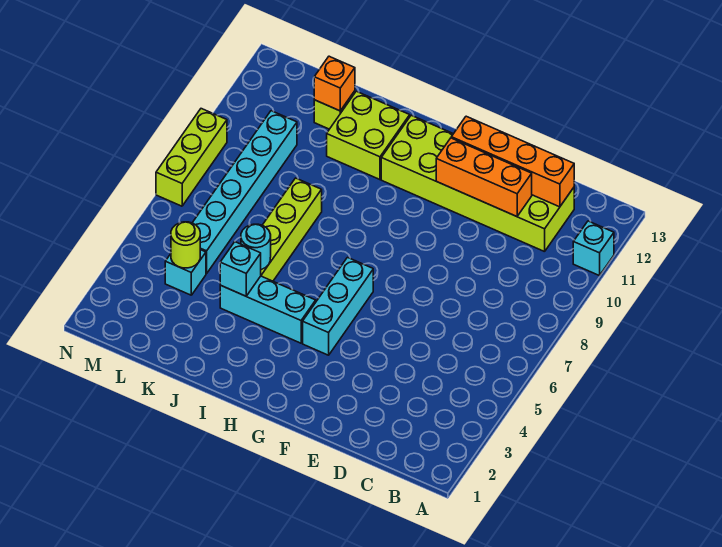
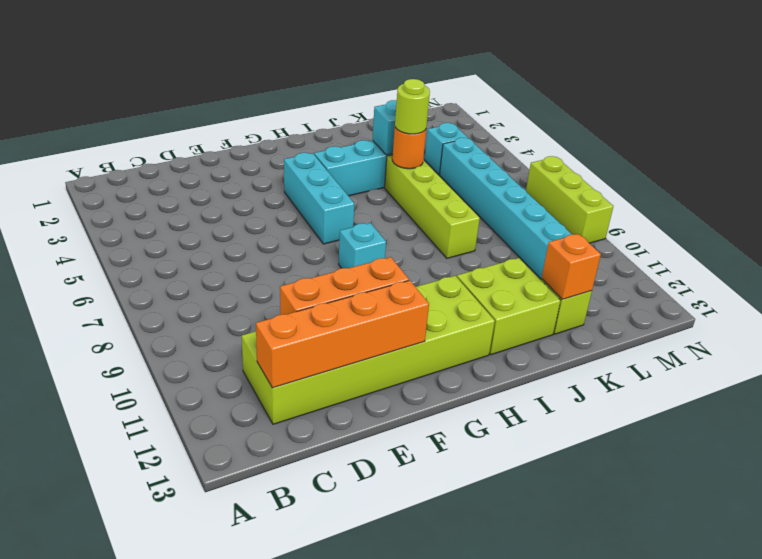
cyan 1x1 brick [573,221,614,276] -> cyan 1x1 brick moved to [339,223,386,268]
cyan 1x1 round brick [241,224,271,270] -> orange 1x1 round brick [392,127,426,169]
lime 1x1 round brick [171,222,200,268] -> lime 1x1 round brick moved to [395,79,430,134]

